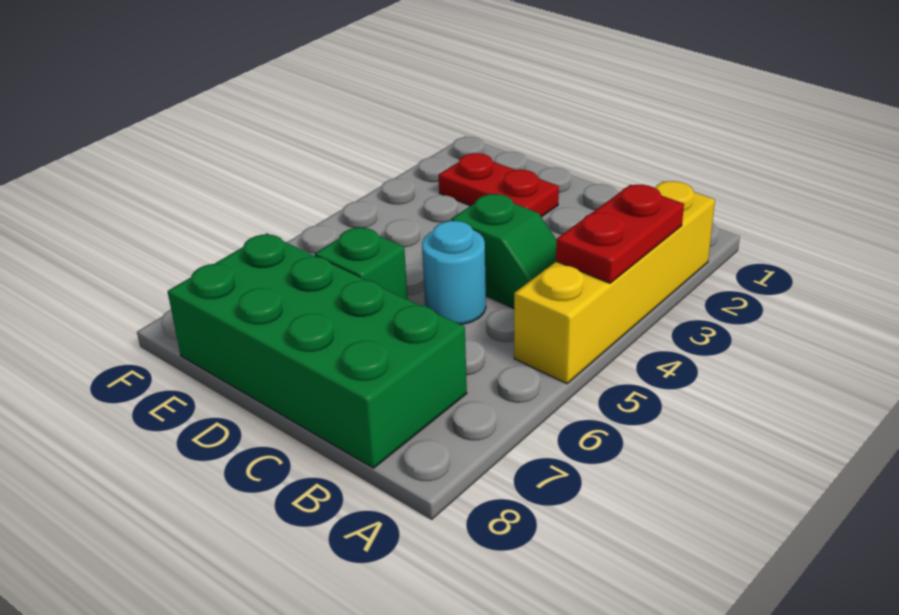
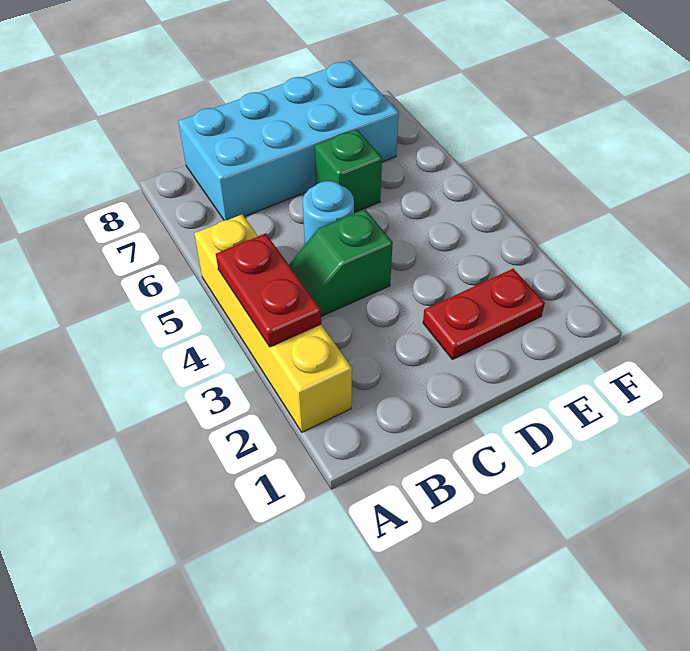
green 2x4 brick [167,233,467,468] -> cyan 2x4 brick [178,61,399,220]

